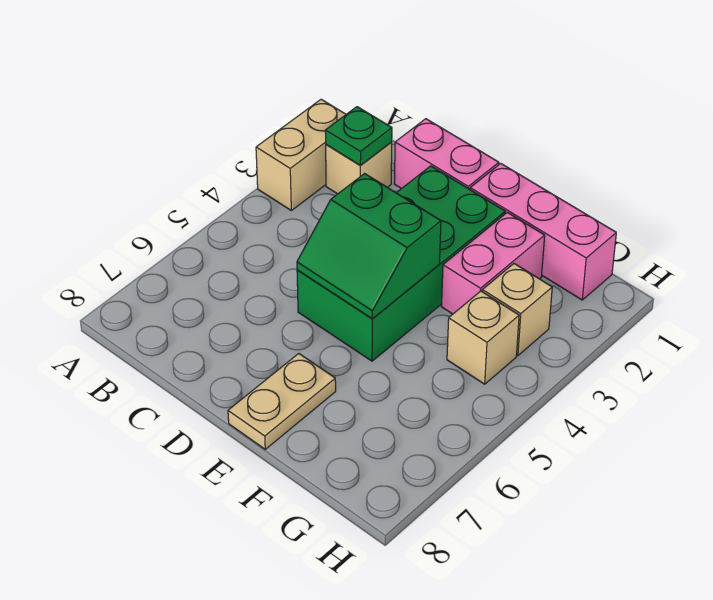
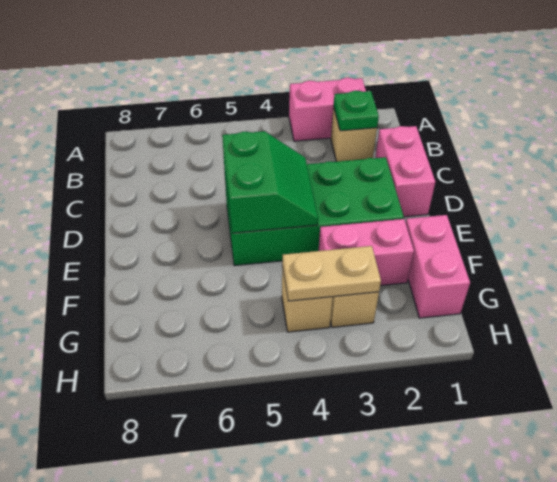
tan 1x2 brick [256,99,346,210] -> pink 1x2 brick [289,78,366,141]
green 2x2 slope [297,174,441,319] -> green 2x2 slope turned to [222,131,318,233]
pink 1x3 brick [470,164,616,300] -> pink 1x2 brick [406,215,470,318]
tan 1x2 plate [228,354,336,449] -> tan 1x2 plate moved to [282,246,381,301]

